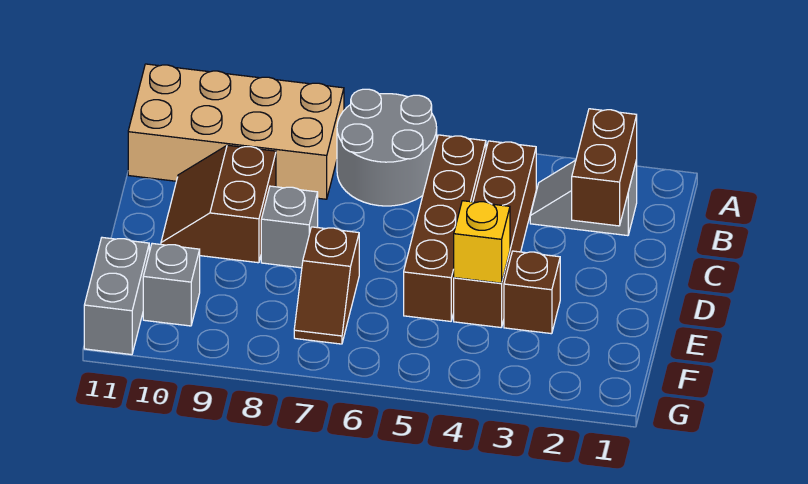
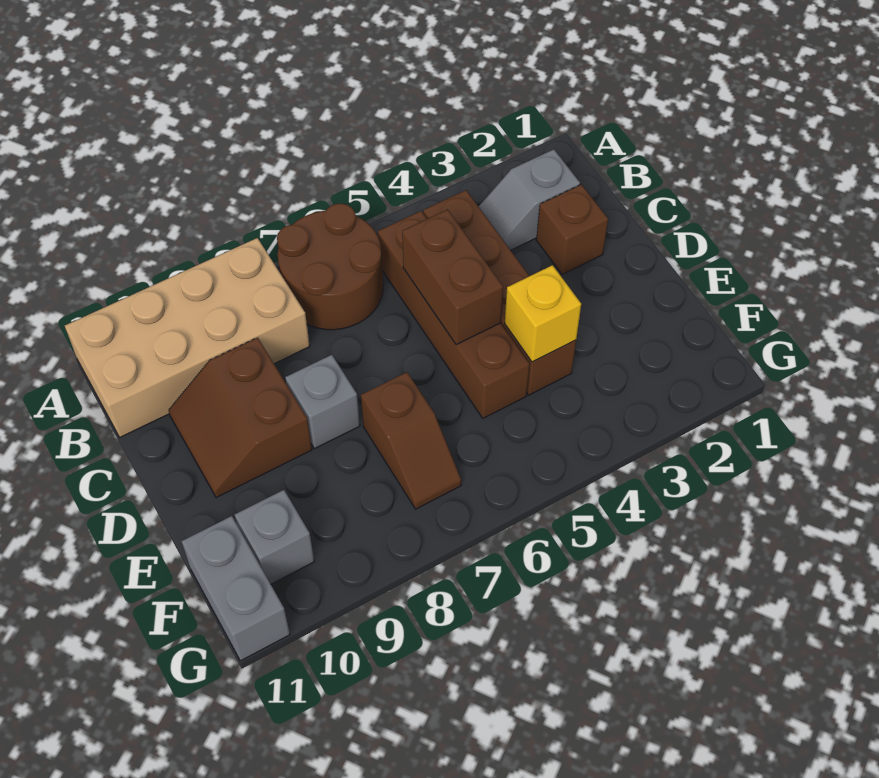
grey 2x2 round brick [337,89,437,206] -> brown 2x2 round brick [277,204,383,330]
brown 1x2 brick [572,109,637,226] -> brown 1x2 brick moved to [402,209,503,345]
brown 1x1 brick [504,251,560,334] -> brown 1x1 brick moved to [536,185,608,274]

